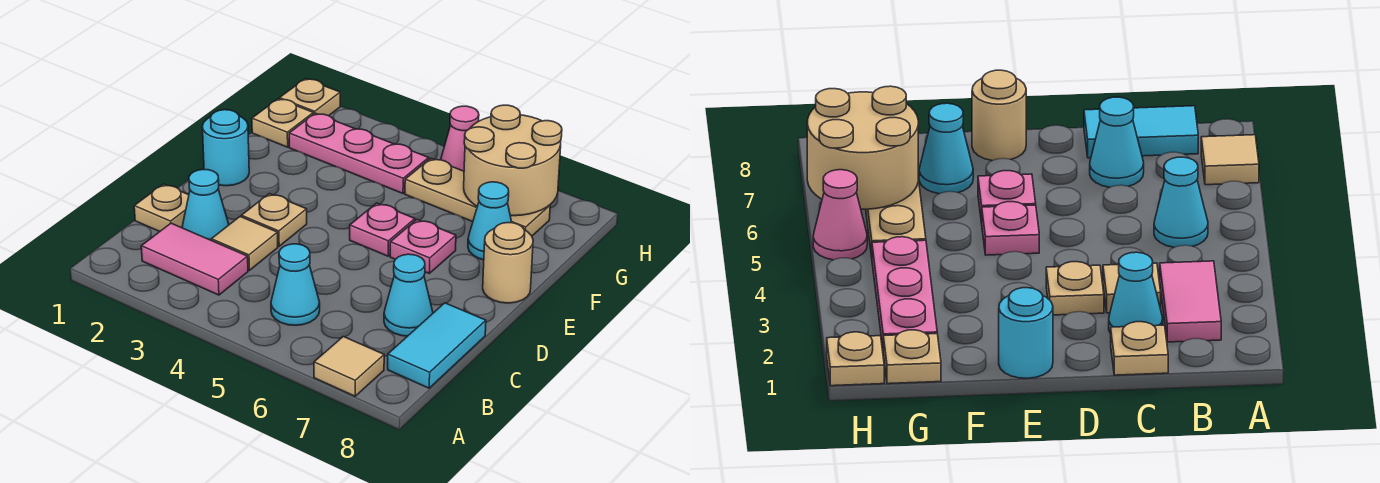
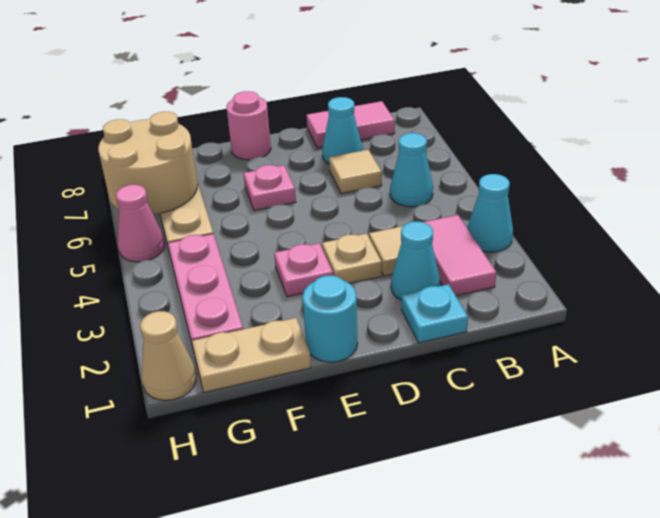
tan 1x1 tile [314,337,384,396] -> tan 1x1 tile moved to [329,150,382,194]
cyan 1x2 tile [388,303,486,388] -> pink 1x2 tile [307,101,395,148]
tan 1x1 plate [134,184,189,232] -> cyan 1x1 plate [401,284,468,343]
pink 1x1 plate [350,203,415,256] -> pink 1x1 plate moved to [274,243,333,297]
tan 1x1 round brick [483,223,533,303] -> pink 1x1 round brick [226,91,271,160]
cyan 1x1 cone [468,182,512,260] -> cyan 1x1 cone moved to [467,174,513,252]
tan 1x1 plate [252,99,314,147] -> tan 1x2 plate [192,318,311,392]
tan 1x1 plate [279,79,340,116] -> tan 1x1 cone [140,311,196,400]

